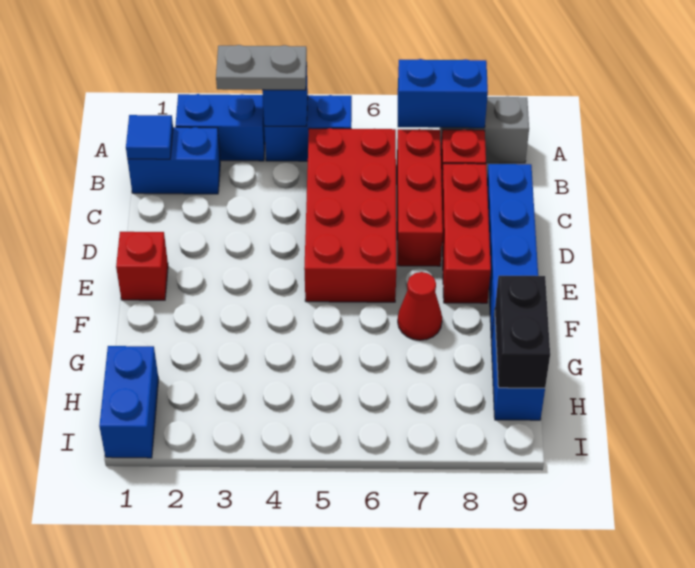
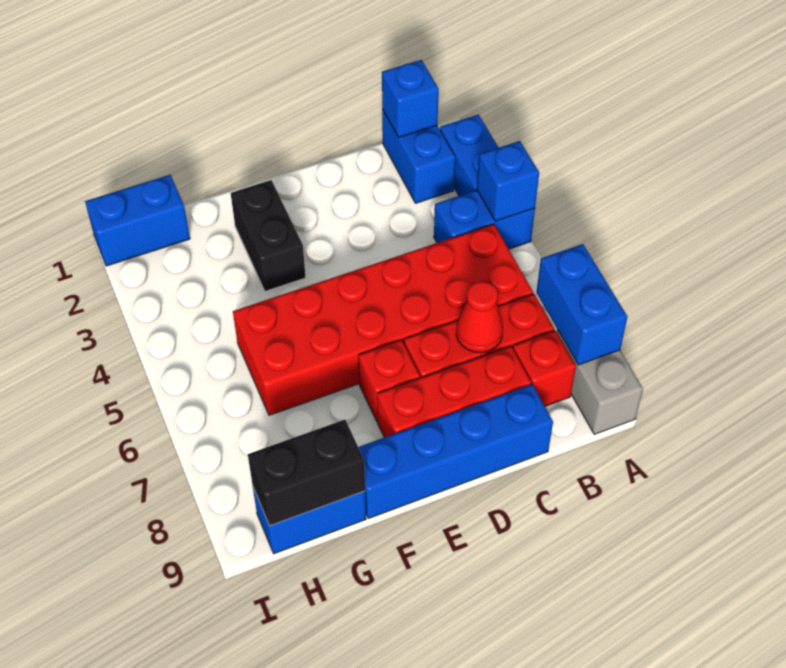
grey 1x2 plate [216,45,307,90] -> none
blue 1x2 brick [264,95,352,161] -> blue 1x2 brick turned to [434,190,535,249]
blue 1x1 tile [126,115,173,159] -> blue 1x1 brick [382,60,439,137]
red 2x4 brick [304,128,396,302] -> red 2x6 brick [233,224,533,415]
red 1x1 brick [116,232,168,300] -> red 1x1 brick moved to [359,340,420,422]
none -> black 1x2 brick [231,180,306,291]
red 1x1 cone [398,272,442,340] -> red 1x1 cone moved to [456,281,503,353]

